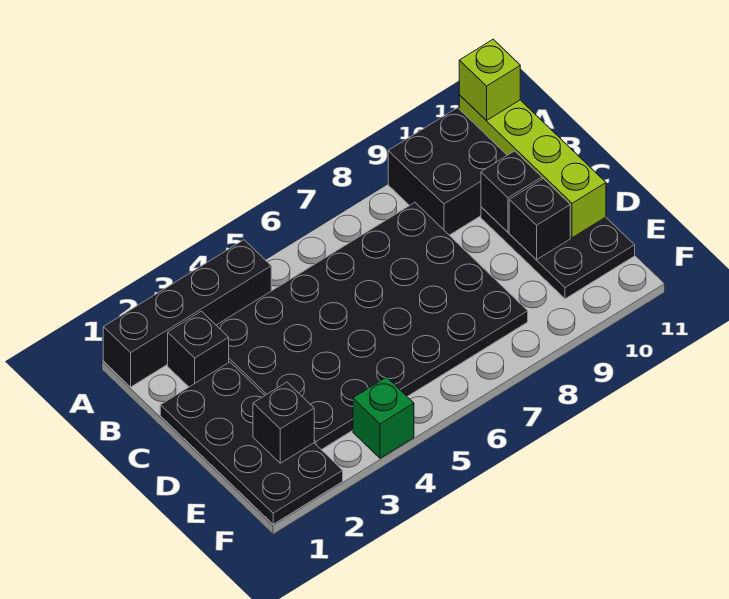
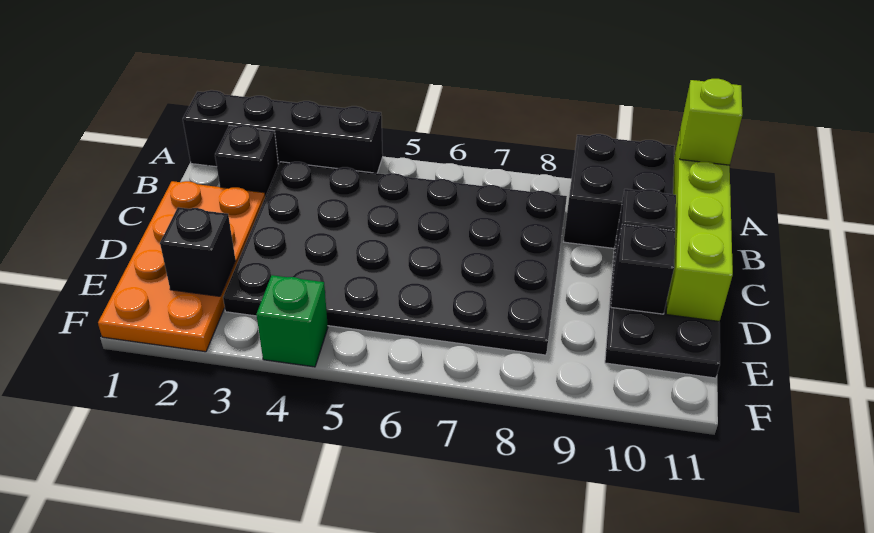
black 2x4 plate [160,362,343,524] -> orange 2x4 plate [98,181,265,352]

